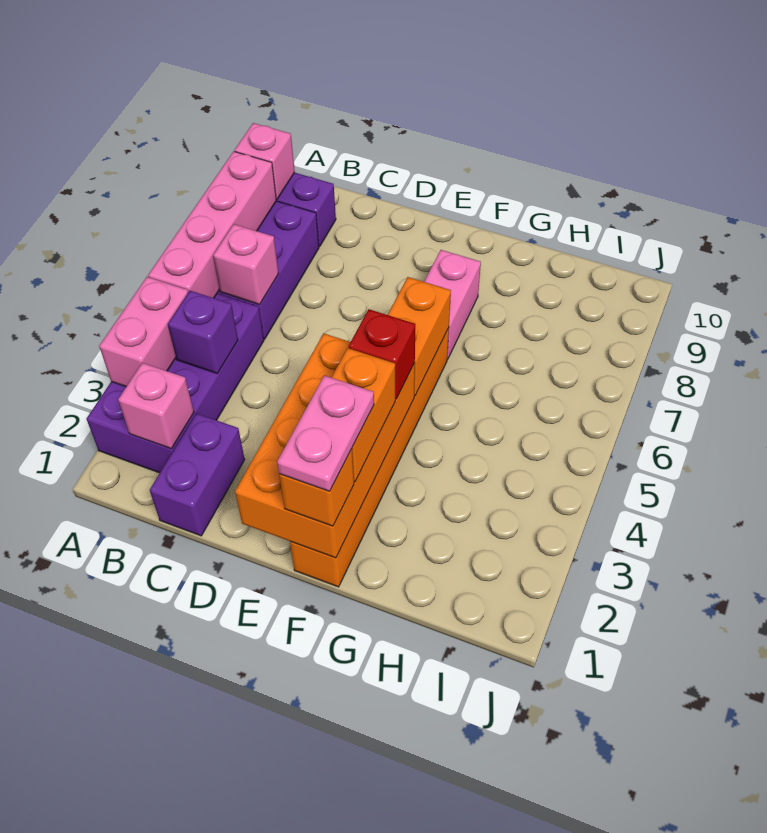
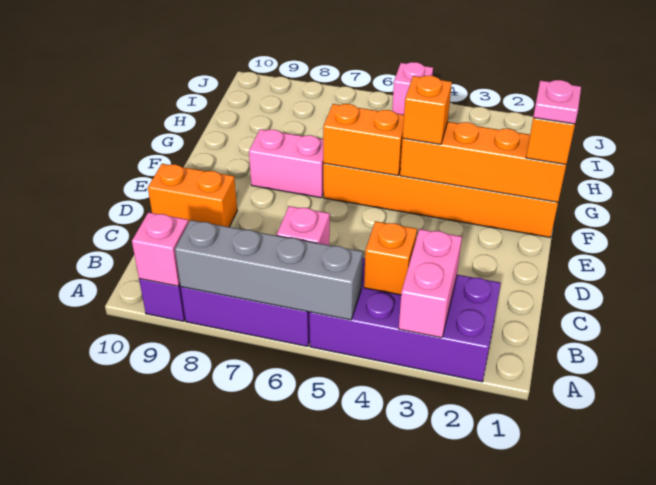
pink 1x2 brick [99,277,188,387] -> pink 1x2 brick turned to [399,229,462,338]
pink 1x4 brick [148,151,276,298] -> grey 1x4 brick [175,220,363,320]
pink 1x1 brick [118,363,194,449] -> pink 1x1 brick moved to [392,62,433,115]
purple 1x1 brick [168,291,238,373] -> orange 1x1 brick [364,221,417,295]
purple 1x2 brick [150,413,245,536] -> none
orange 2x4 brick [235,334,415,558] -> orange 1x4 brick [400,122,566,202]
pink 1x2 plate [277,376,374,491] -> pink 1x1 plate [533,80,581,124]
orange 1x2 brick [331,348,395,482] -> orange 1x2 brick moved to [148,164,237,227]
red 1x1 brick [349,309,415,399] -> orange 1x1 brick [403,76,452,144]

